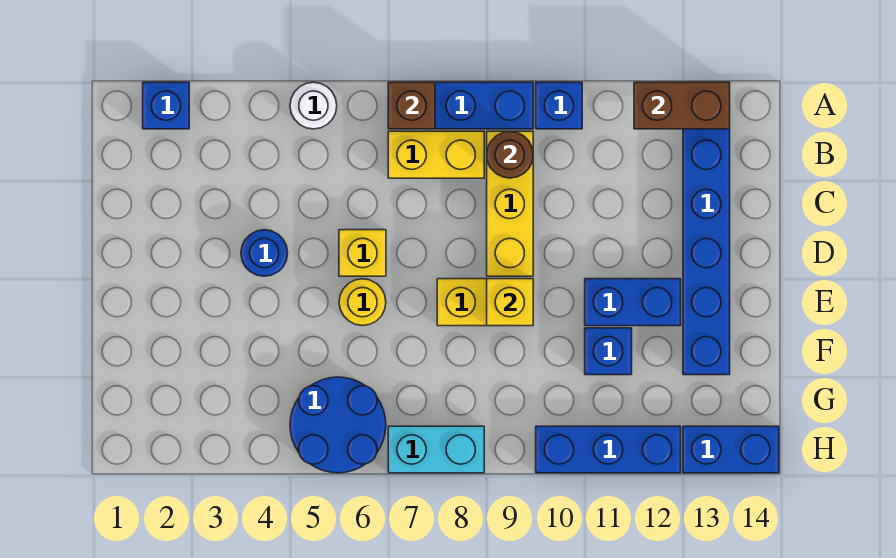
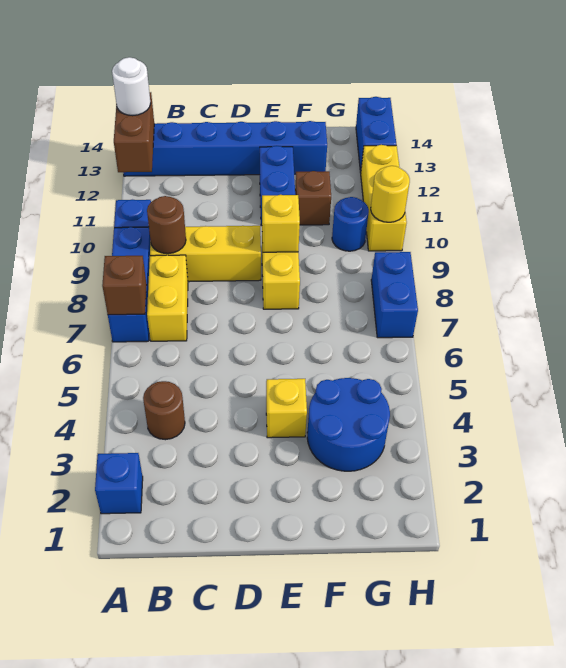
white 1x1 round brick [290,82,337,129] -> white 1x1 round brick moved to [112,57,151,116]
none -> brown 1x1 round brick [143,381,185,440]
blue 1x1 round brick [241,230,288,276] -> blue 1x1 round brick moved to [332,197,369,251]
yellow 1x1 brick [339,230,386,276] -> yellow 1x1 brick moved to [266,379,307,438]
yellow 1x1 round brick [339,279,386,326] -> yellow 1x1 round brick moved to [371,166,410,222]
blue 1x1 brick [585,328,632,375] -> brown 1x1 brick [295,171,331,225]
blue 2x2 round brick [290,377,386,473] -> blue 2x2 round brick moved to [307,378,390,471]
cyan 1x2 brick [388,426,484,473] -> blue 1x2 brick [371,252,418,338]
blue 1x3 brick [536,426,681,473] -> yellow 1x3 brick [361,145,407,251]

